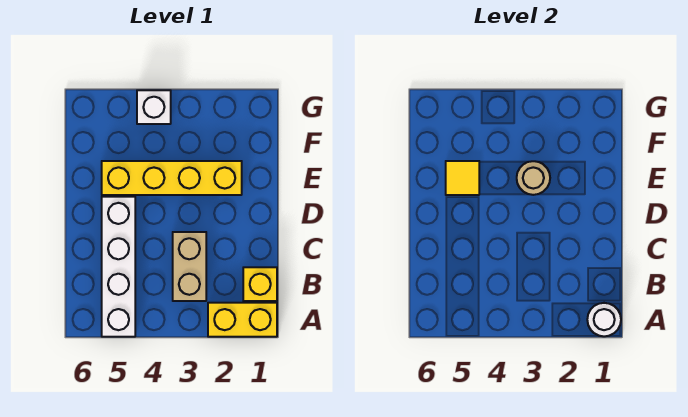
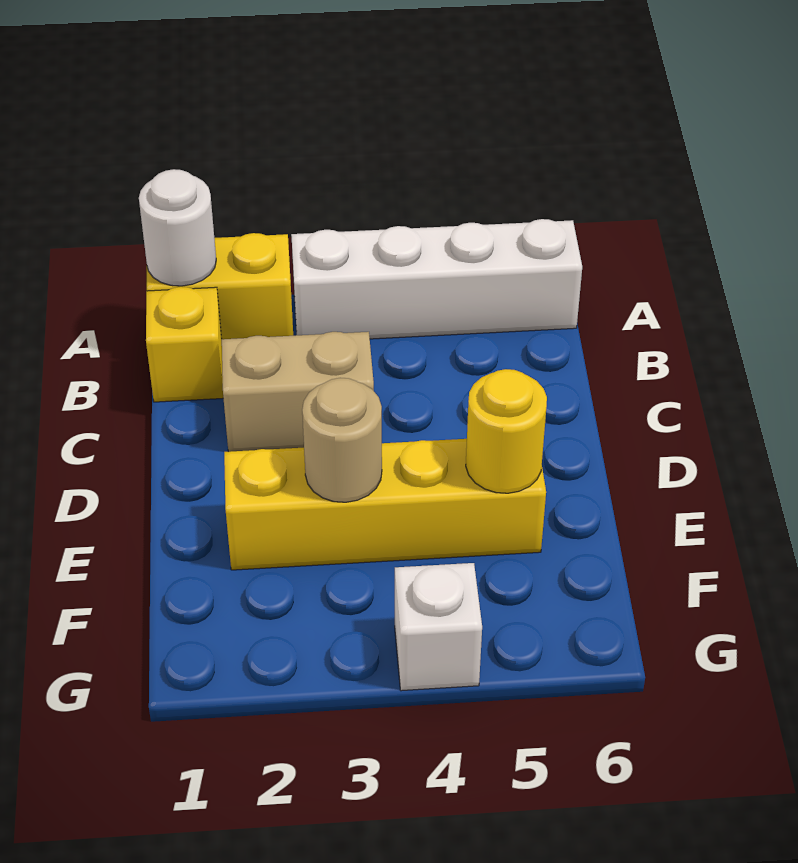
white 1x4 brick [102,197,135,337] -> white 1x4 brick turned to [291,219,582,339]
tan 1x2 brick [173,232,206,301] -> tan 1x2 brick turned to [222,332,374,452]
yellow 1x1 tile [446,161,479,195] -> yellow 1x1 round brick [466,369,547,493]

